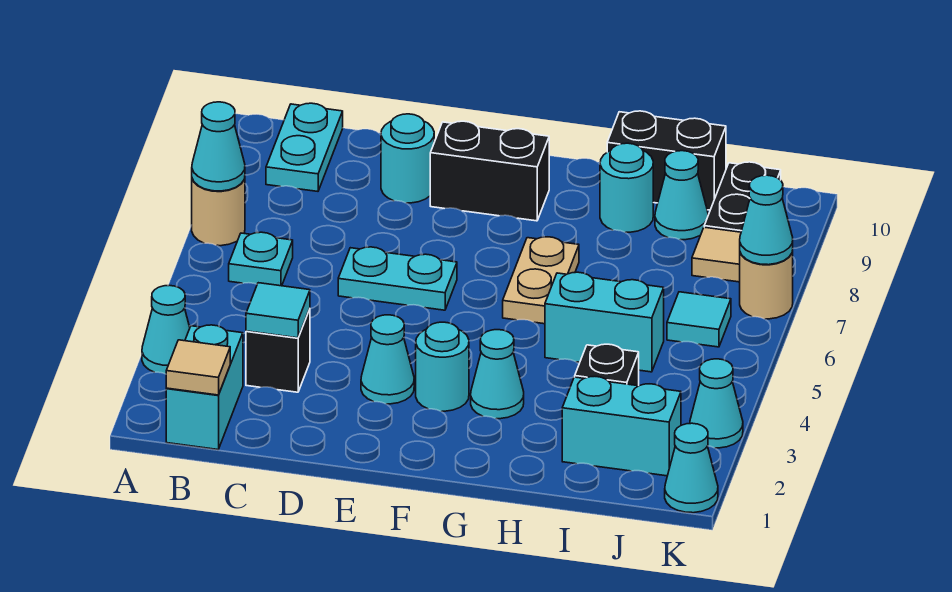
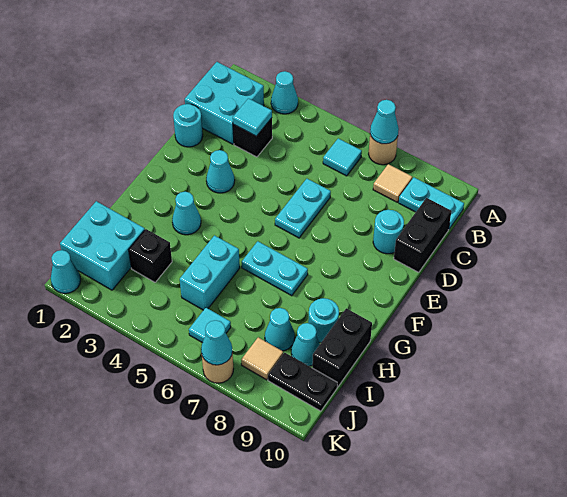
cyan 1x2 brick [166,325,243,450] -> cyan 2x2 brick [185,62,264,144]
tan 1x1 tile [166,340,230,395] -> tan 1x1 tile moved to [373,164,412,202]
cyan 1x1 plate [229,232,293,286] -> cyan 1x1 tile [323,138,362,176]
black 1x2 brick [430,121,549,221] -> black 1x2 brick moved to [394,198,452,272]
cyan 1x1 round brick [416,322,469,411] -> cyan 1x1 round brick moved to [173,104,203,147]
tan 1x2 plate [503,237,579,324] -> cyan 1x2 plate [242,241,308,296]
cyan 1x2 brick [562,377,681,476] -> cyan 2x2 brick [60,201,145,290]
cyan 1x1 cone [690,359,743,448] -> cyan 1x1 cone moved to [265,308,295,351]

